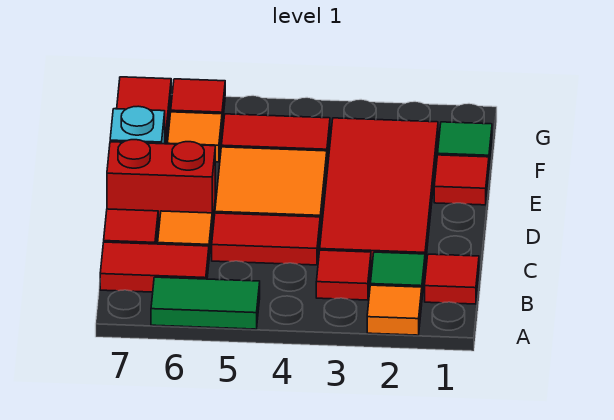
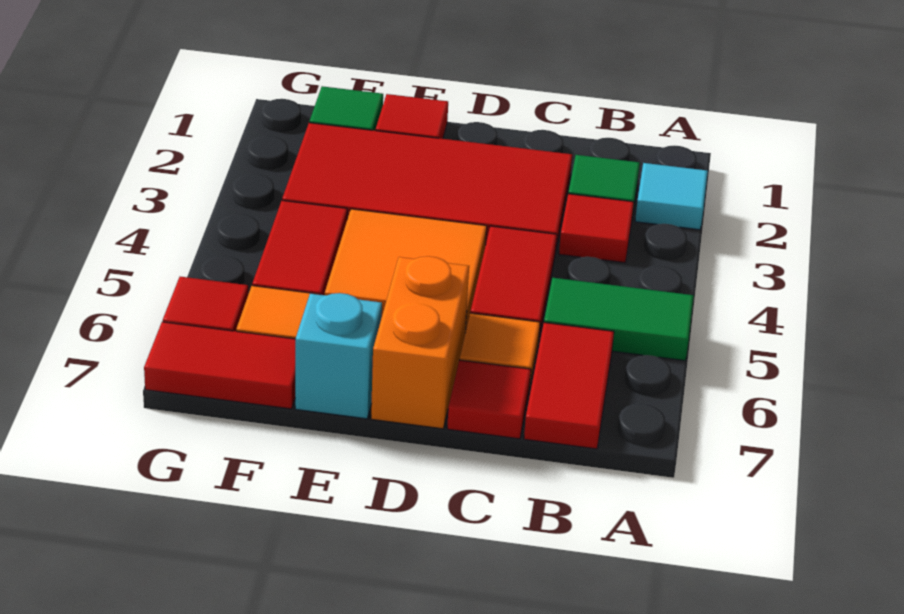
orange 1x1 tile [367,285,422,335] -> cyan 1x1 tile [635,163,708,230]
green 1x2 tile [151,277,260,329] -> green 1x2 tile turned to [544,278,694,361]
red 1x1 tile [425,254,479,304] -> none
red 1x2 brick [107,140,215,226] -> orange 1x2 brick [371,256,469,429]

